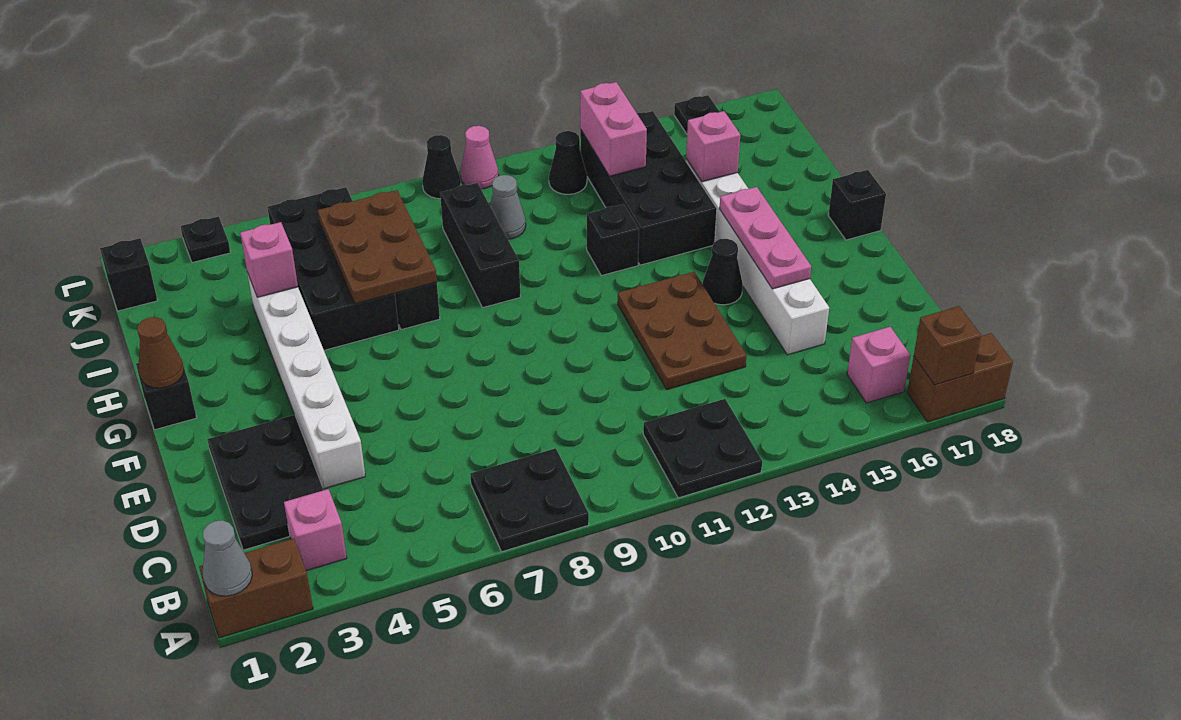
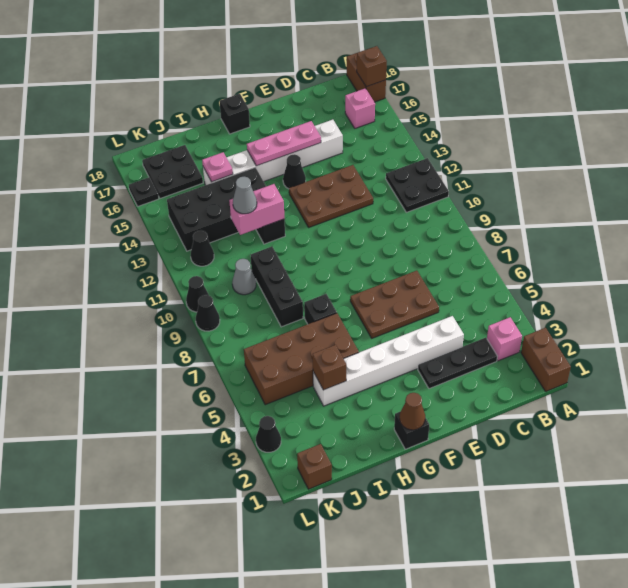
grey 1x1 cone [203,520,252,596] -> grey 1x1 cone moved to [233,177,257,214]
black 2x2 plate [470,448,589,552] -> black 2x2 plate moved to [142,145,203,198]
black 2x3 plate [207,415,323,550] -> black 1x3 plate [418,338,497,389]
black 2x4 brick [267,187,399,350] -> brown 2x4 brick [244,313,359,405]
brown 2x3 plate [318,190,437,304] -> brown 2x3 plate moved to [350,271,439,338]
black 1x3 brick [440,183,520,308] -> black 1x3 brick turned to [251,247,303,327]
pink 1x1 brick [240,222,298,297] -> brown 1x1 brick [313,345,346,390]
pink 1x1 brick [686,111,740,182] -> pink 1x1 plate [202,152,233,182]
pink 1x2 brick [580,82,647,176] -> pink 1x2 brick moved to [229,184,284,235]
black 1x1 brick [100,238,158,311] -> brown 1x1 brick [297,444,332,489]
black 1x1 plate [180,216,230,263] -> black 1x1 cone [256,416,281,452]
pink 1x1 cone [460,126,499,189] -> black 1x1 cone [186,276,209,312]

